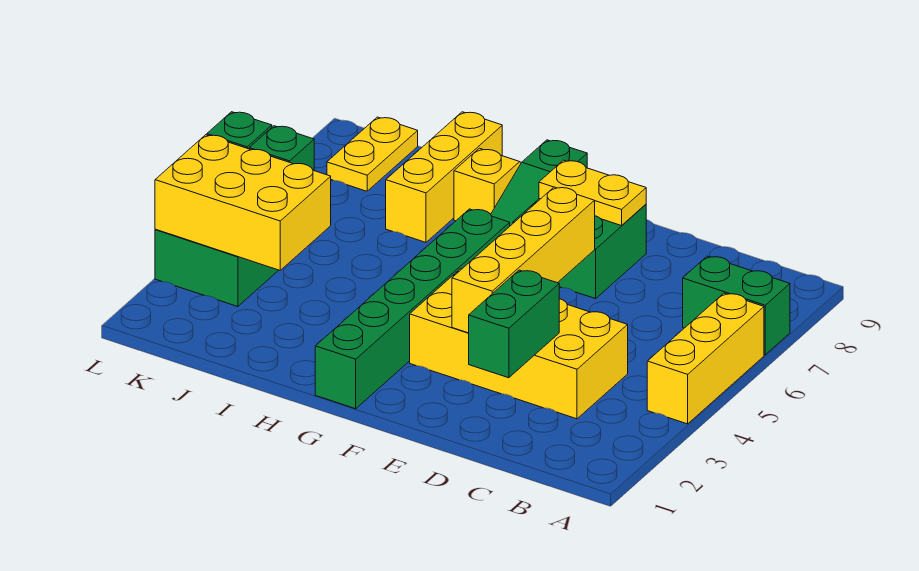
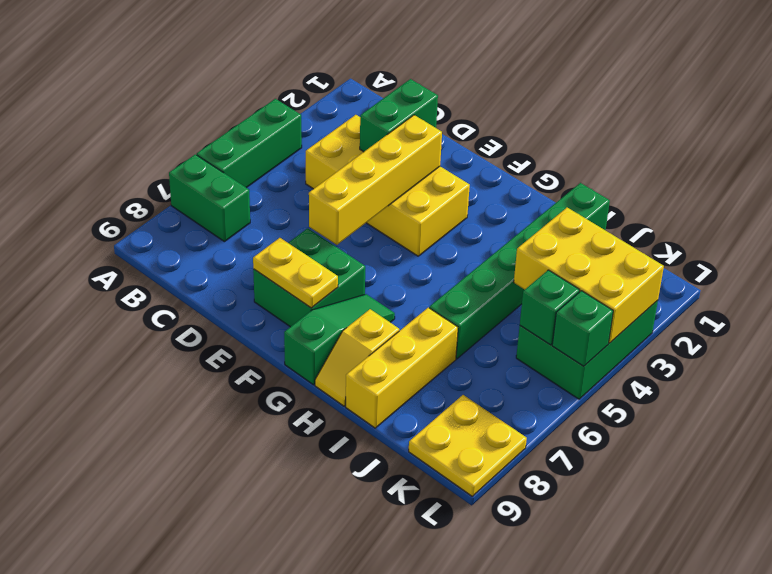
yellow 1x3 brick [647,293,764,424] -> green 1x3 brick [197,99,302,188]
green 1x6 brick [315,209,510,409] -> green 1x6 brick moved to [429,183,610,359]
yellow 1x2 plate [327,117,418,191] -> yellow 2x2 plate [409,395,527,496]

